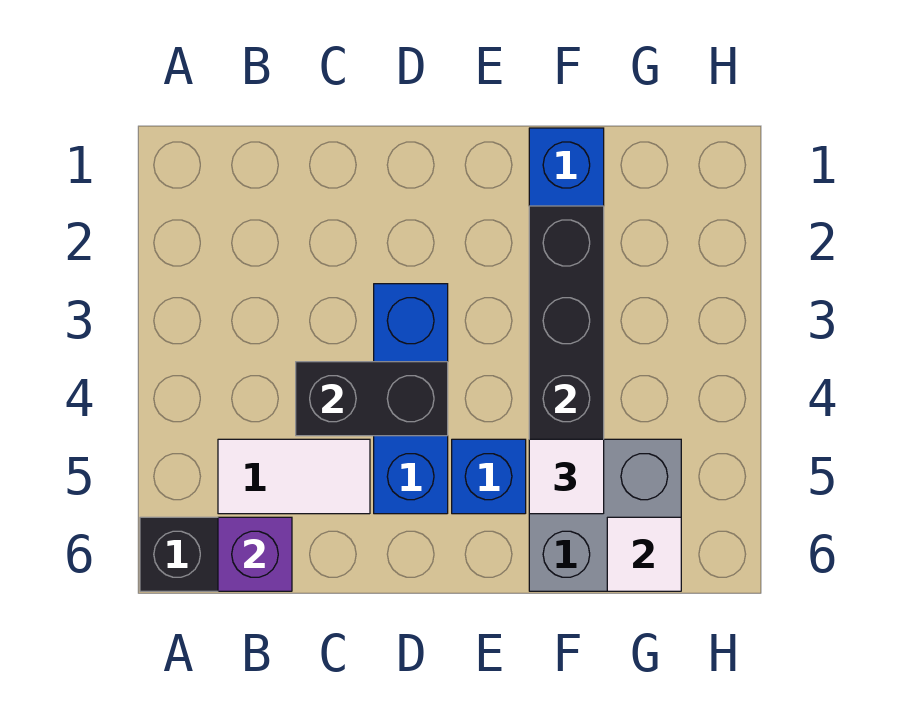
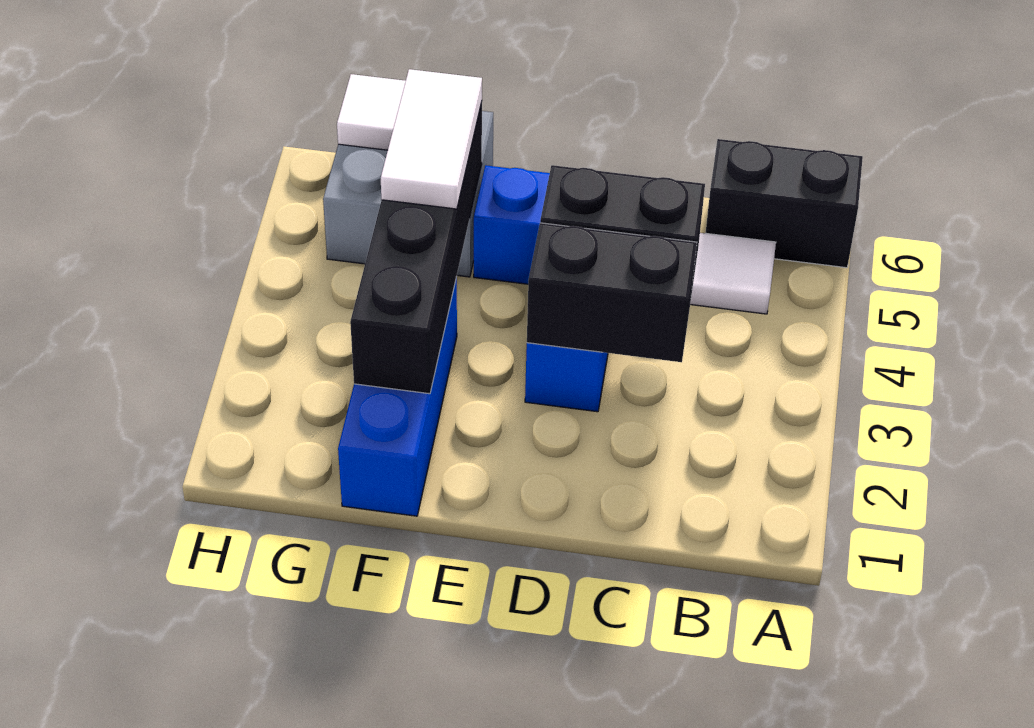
purple 1x1 brick [218,517,292,591] -> none
none -> black 1x2 brick [527,223,697,362]
white 1x1 tile [529,439,604,514] -> white 1x2 tile [381,69,482,209]

